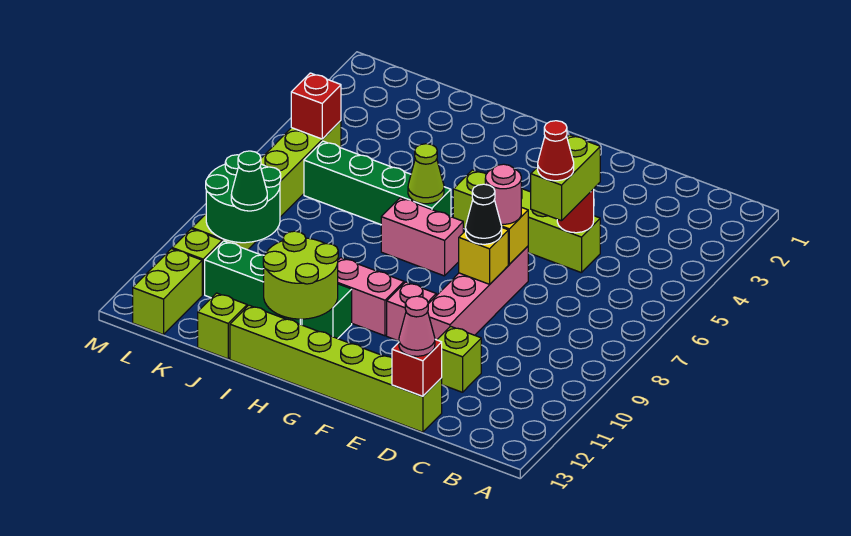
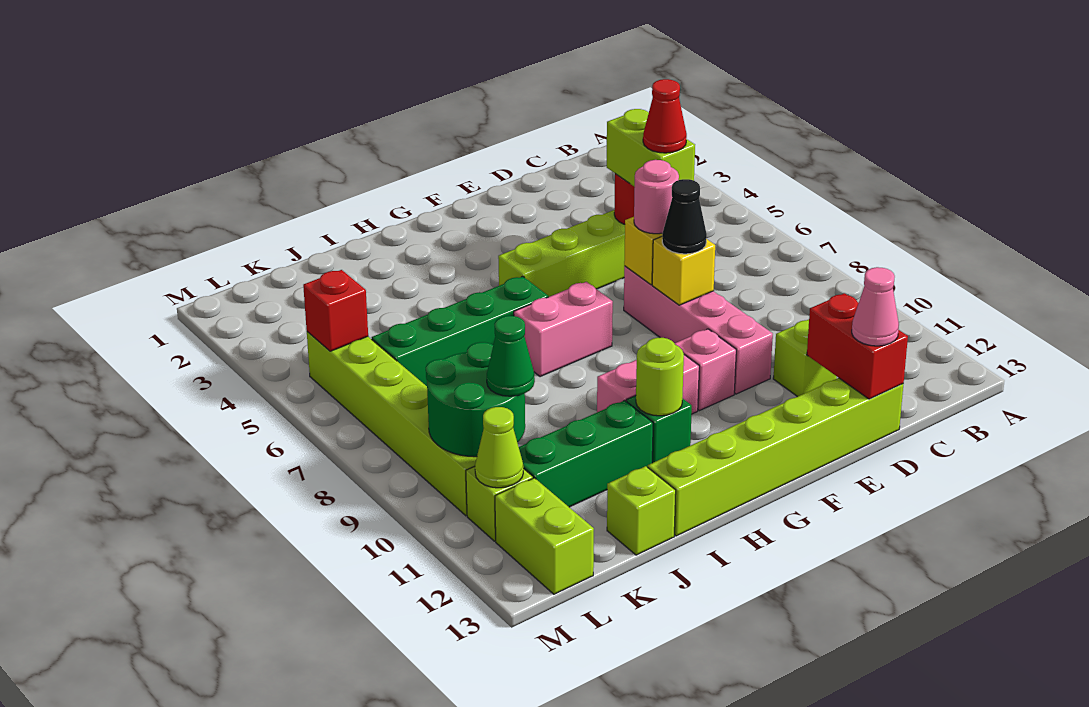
red 1x1 brick [392,340,442,396] -> red 1x2 brick [807,293,908,399]
lime 1x1 cone [408,144,444,204] -> lime 1x1 cone moved to [475,407,523,488]
lime 2x2 round brick [263,231,338,319] -> lime 1x1 round brick [636,338,684,416]

